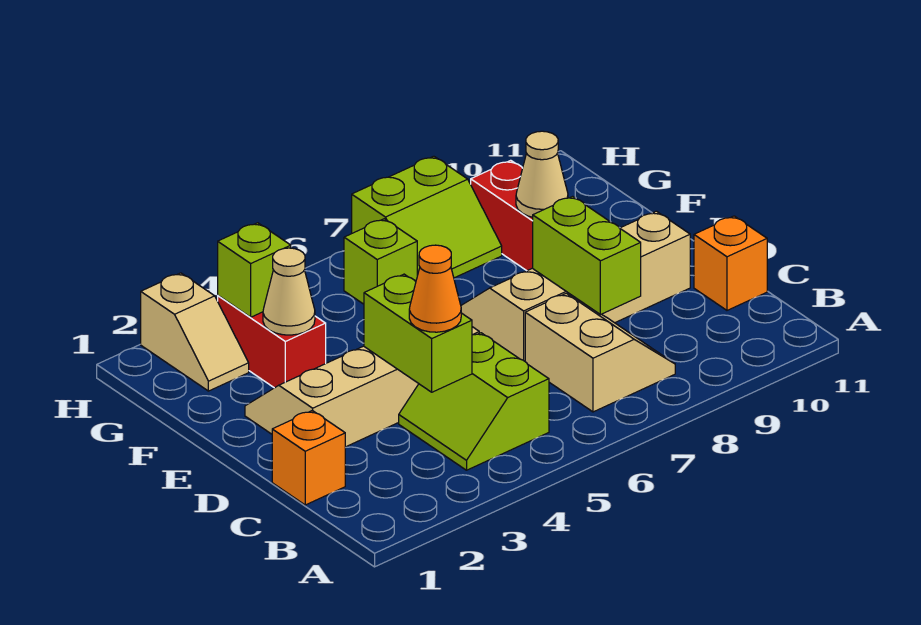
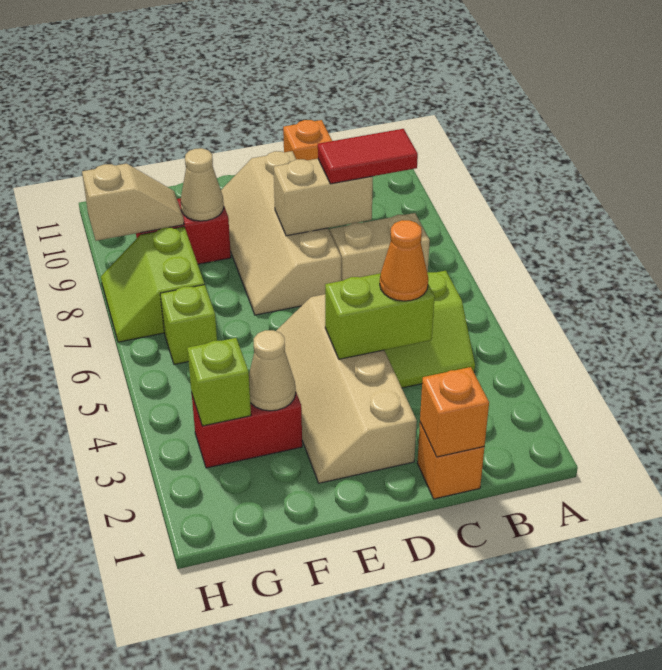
none -> red 1x2 tile [318,129,418,184]
none -> orange 1x1 brick [420,367,489,457]
lime 1x2 brick [533,196,641,315] -> tan 1x2 brick [273,159,373,236]
tan 1x2 slope [141,273,249,391] -> tan 1x2 slope moved to [82,164,184,241]
lime 2x2 slope [352,156,502,278] -> lime 2x2 slope turned to [101,227,204,342]

